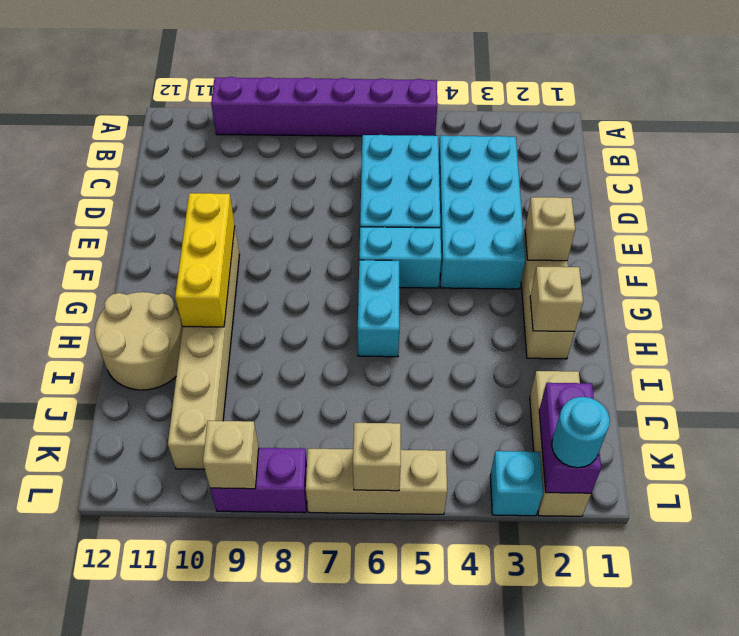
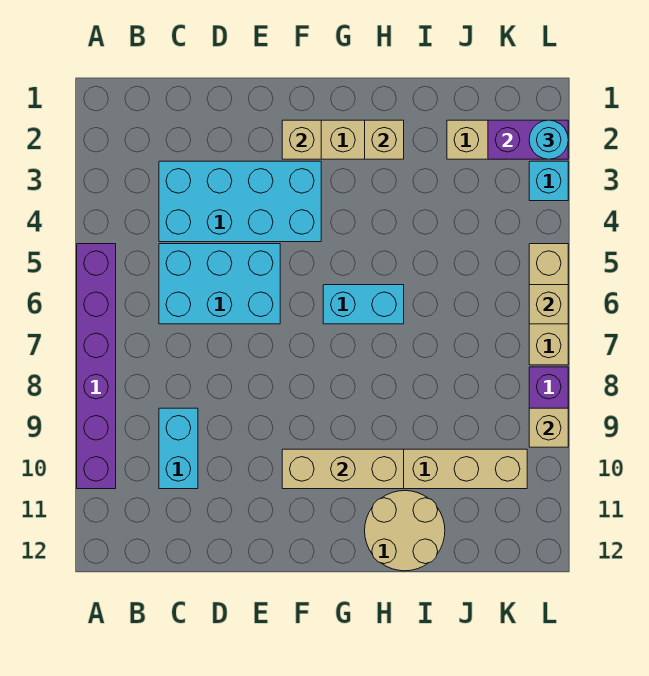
cyan 1x2 brick [359,227,441,288] -> cyan 1x2 brick moved to [159,408,198,489]
yellow 1x3 brick [175,193,235,327] -> tan 1x3 brick [282,449,404,489]

